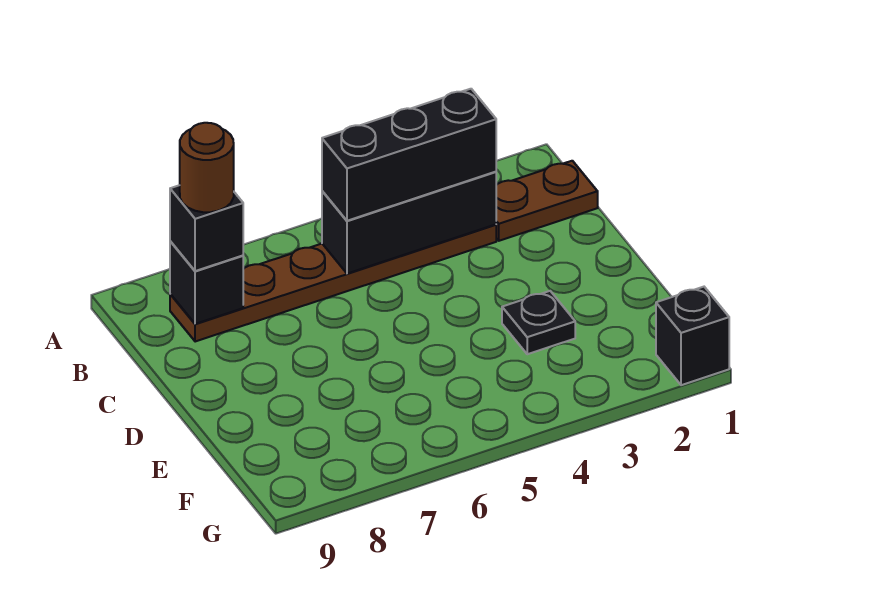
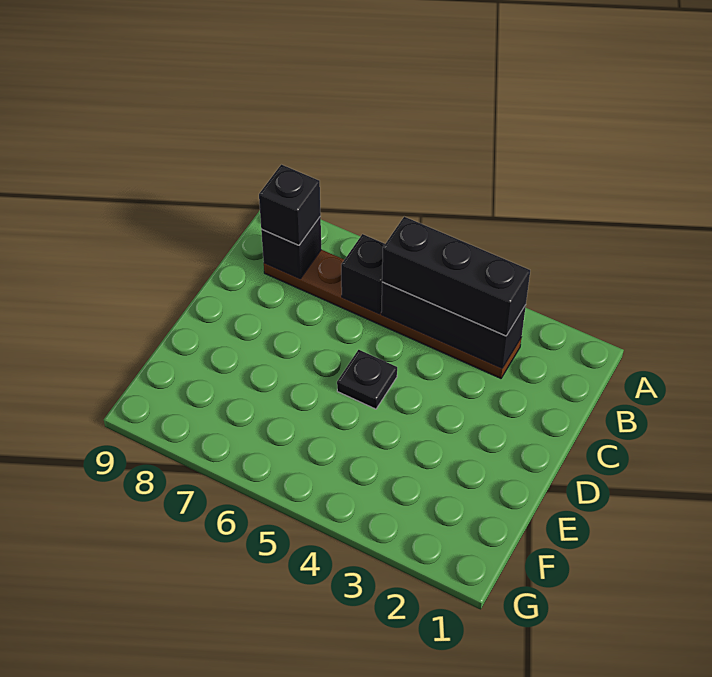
brown 1x2 plate [496,161,598,241] -> none
brown 1x1 round brick [180,123,234,212] -> none
black 1x1 plate [502,291,575,354] -> black 1x1 plate moved to [337,350,397,409]
black 1x1 brick [656,287,729,385] -> black 1x1 brick moved to [341,234,385,314]

